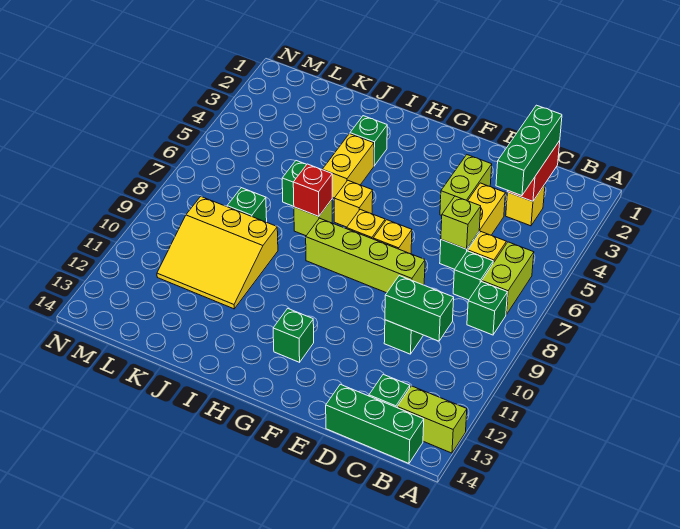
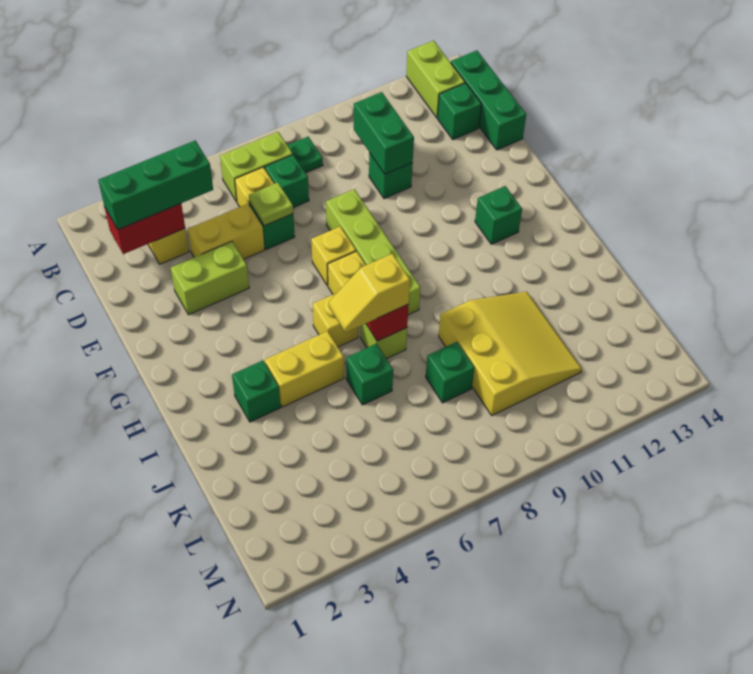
green 1x1 brick [467,282,507,335] -> green 1x1 plate [287,137,323,173]
lime 1x1 brick [441,196,481,249] -> lime 1x1 plate [249,183,293,226]
none -> yellow 1x2 slope [329,254,410,333]

